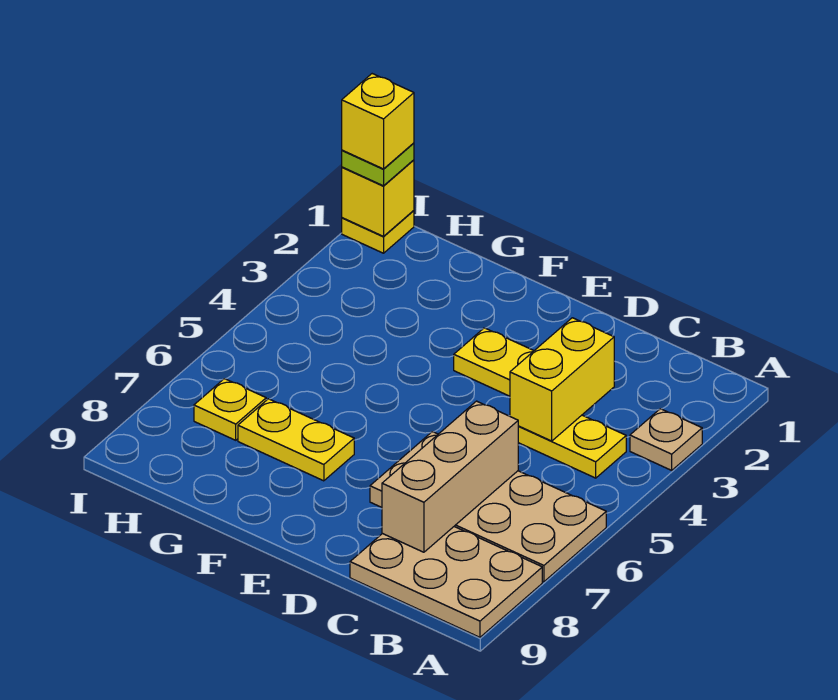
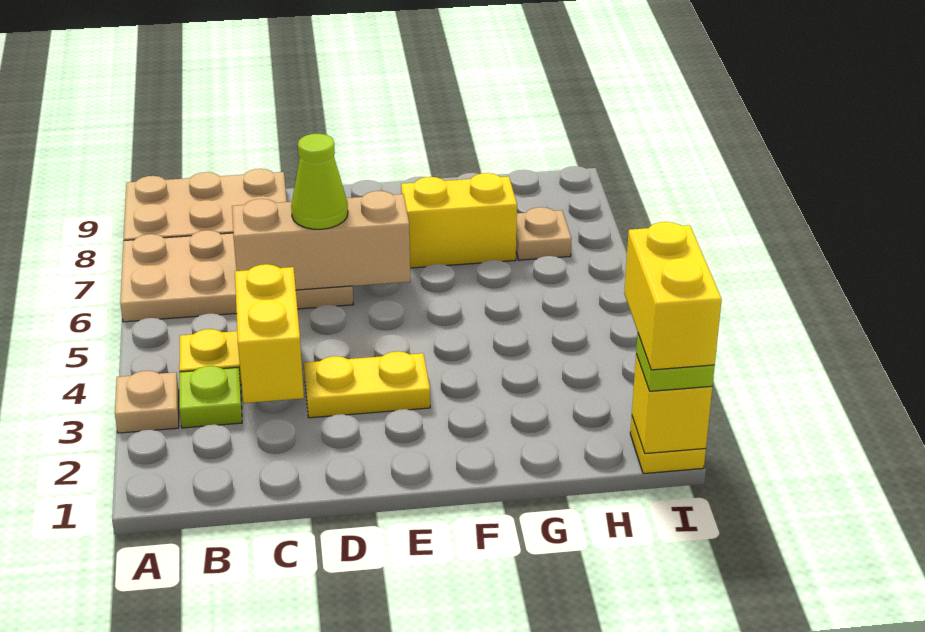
none -> lime 1x1 plate [179,366,242,428]
tan 1x3 brick [382,401,518,552] -> tan 1x3 brick turned to [232,191,410,290]
none -> lime 1x1 cone [291,134,348,229]
yellow 1x2 plate [238,399,354,481] -> yellow 1x2 brick [401,173,517,268]
yellow 1x1 plate [194,379,266,440] -> tan 1x1 plate [516,207,571,260]
yellow 1x1 brick [342,74,414,169] -> yellow 1x2 brick [624,222,722,370]

